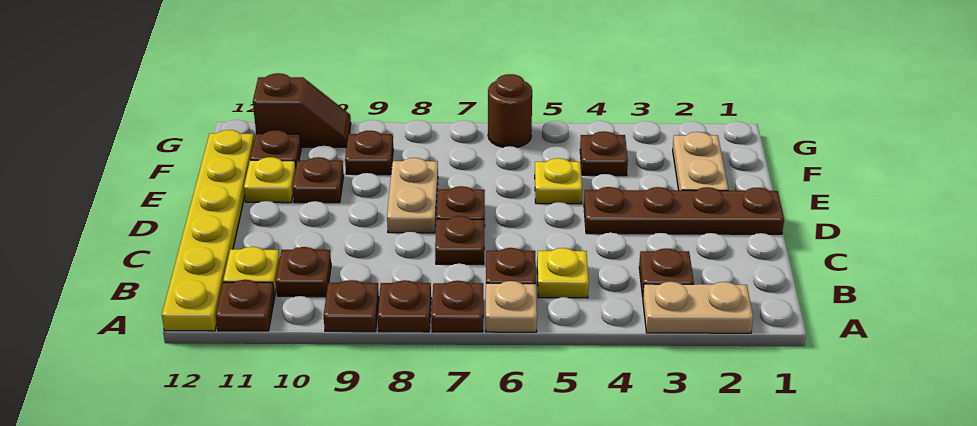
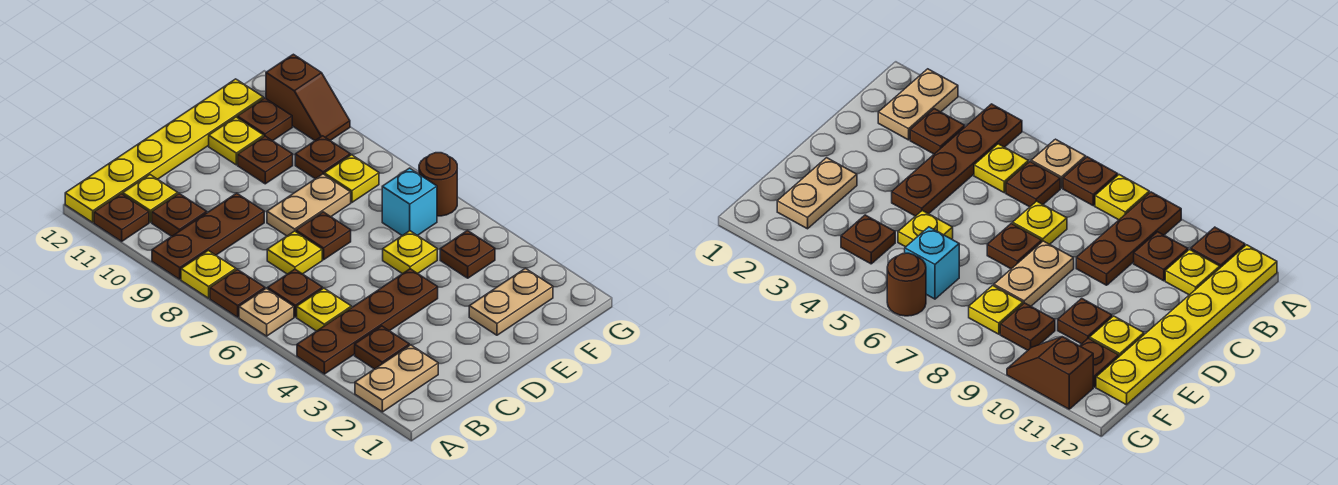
tan 1x2 plate [643,282,753,333] -> tan 1x2 plate turned to [355,345,438,412]
brown 1x1 plate [377,280,431,332] -> yellow 1x1 plate [181,250,236,298]
brown 1x1 plate [324,280,379,332] -> brown 1x3 plate [152,193,264,279]
brown 1x1 plate [435,216,484,264] -> yellow 1x1 plate [267,231,322,274]
brown 1x4 plate [584,187,784,234] -> brown 1x4 plate turned to [297,269,438,374]
none -> cyan 1x1 brick [382,168,437,236]
none -> yellow 1x1 plate [324,155,379,203]

